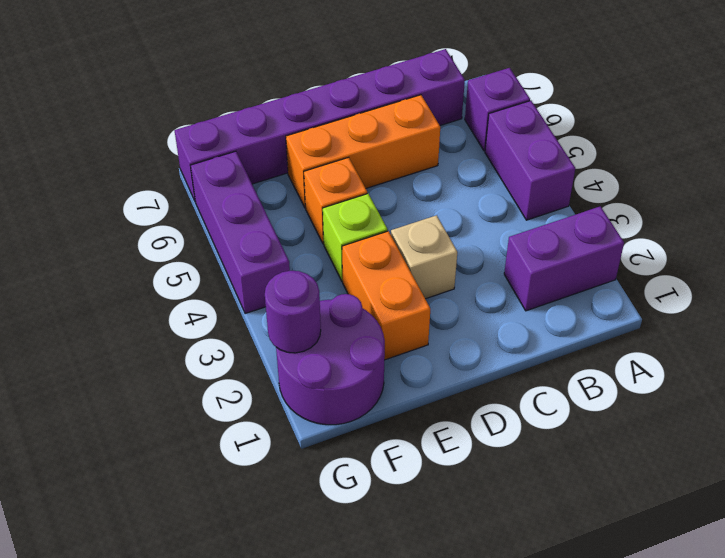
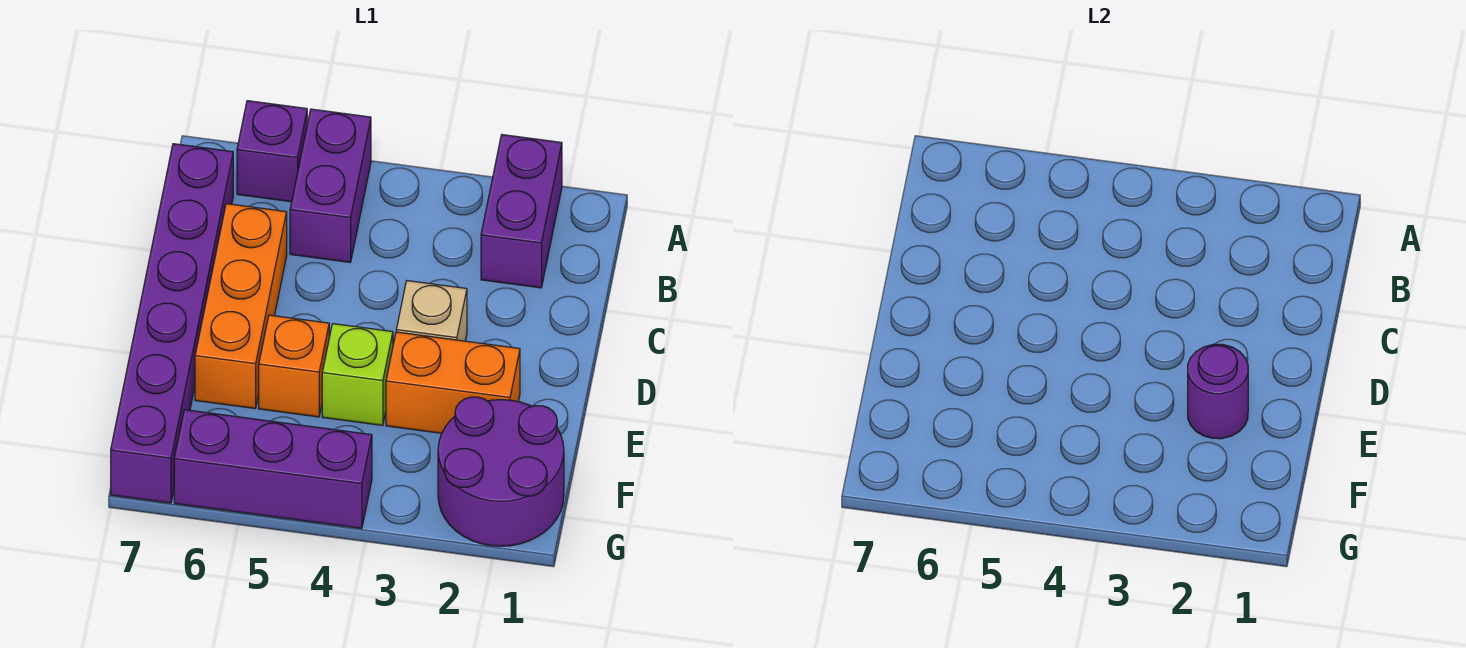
purple 1x2 brick [485,101,575,220] -> purple 1x2 brick turned to [290,109,371,262]
purple 1x1 round brick [265,271,321,353] -> purple 1x1 round brick moved to [1188,344,1248,439]

